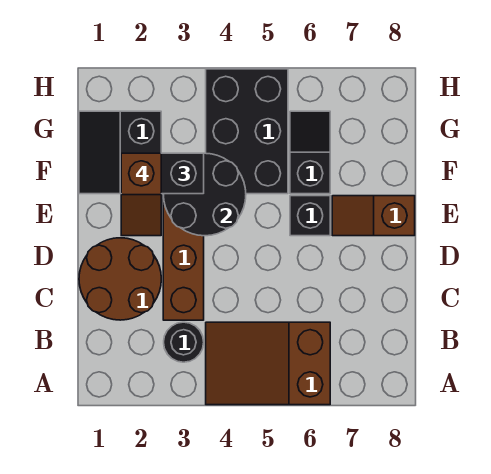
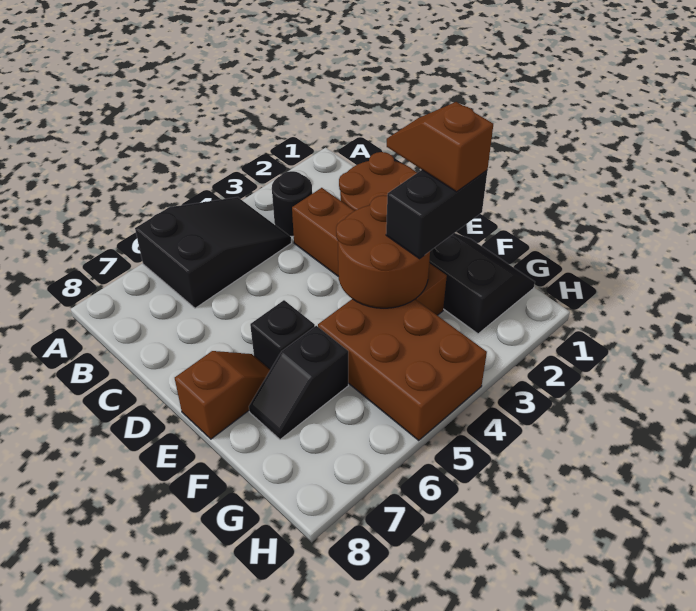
brown 2x3 slope [206,322,330,405] -> black 2x3 slope [135,197,291,308]
black 2x2 round brick [163,153,246,236] -> brown 2x2 round brick [336,195,430,308]
black 2x3 brick [206,69,288,194] -> brown 2x3 brick [318,299,487,440]
black 1x2 slope [290,111,330,194] -> black 1x2 slope turned to [249,326,348,440]

